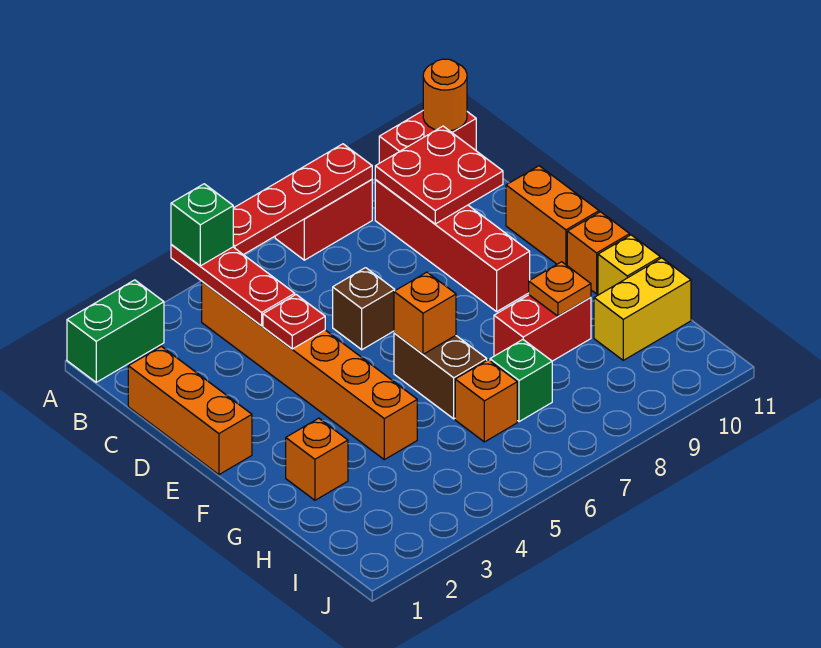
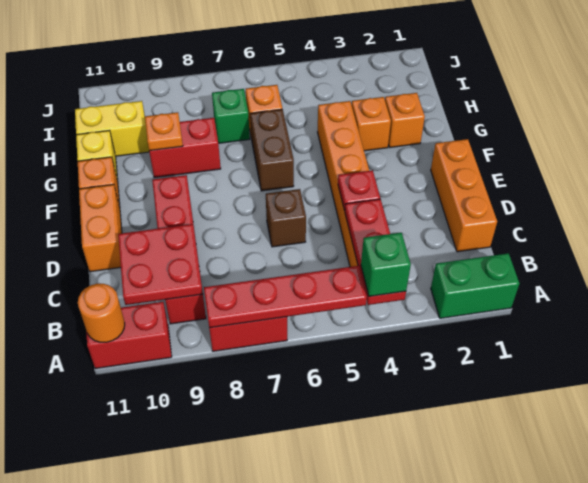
orange 1x1 brick [394,272,456,354] -> orange 1x1 brick moved to [352,97,391,151]

